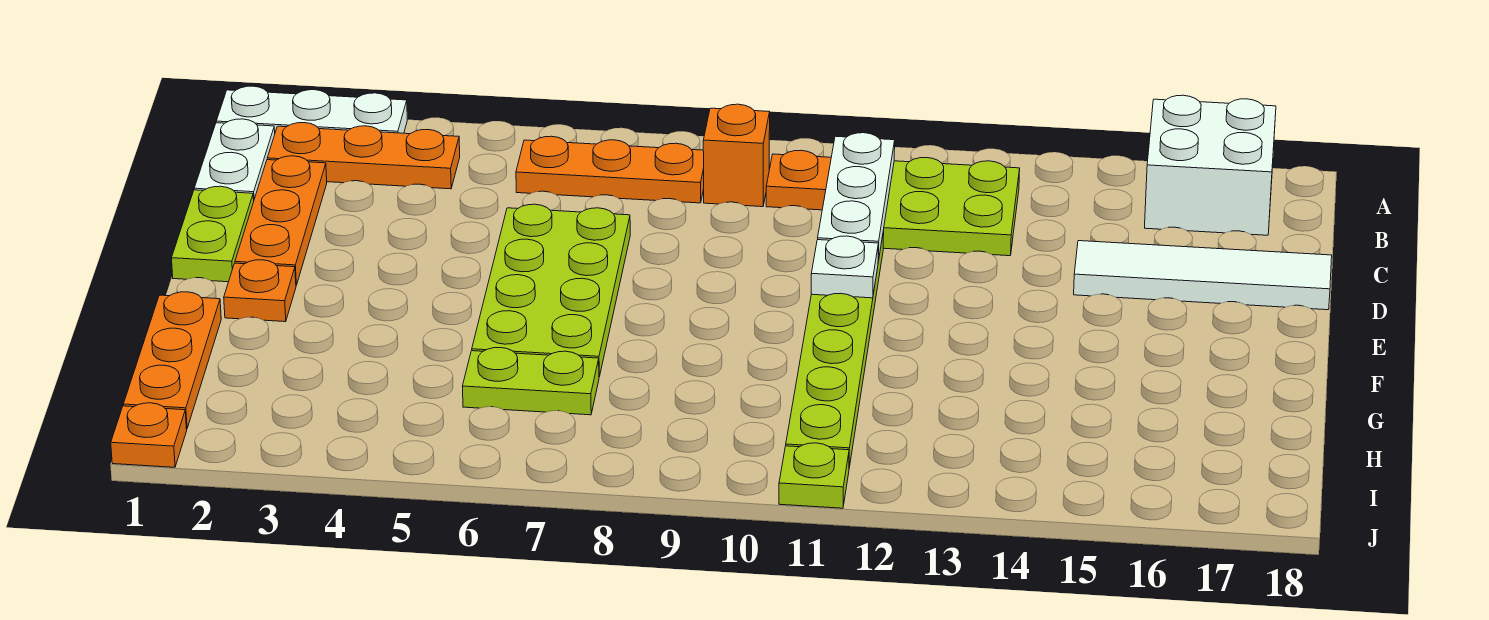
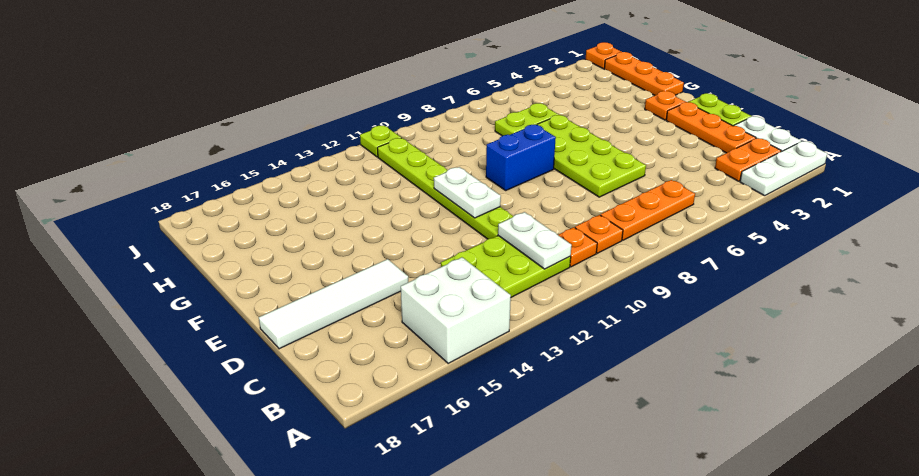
white 2x2 brick [1145,95,1276,235] -> white 2x2 brick moved to [401,257,511,363]
orange 1x3 plate [267,123,460,189] -> orange 1x2 plate [715,138,781,181]
orange 1x1 brick [703,104,770,207] -> orange 1x1 plate [575,215,623,253]
white 1x3 plate [818,133,895,261] -> white 1x2 plate [498,212,572,269]
white 1x1 plate [811,236,878,298] -> white 1x2 plate [434,167,501,218]
none -> blue 1x2 brick [486,125,556,190]

